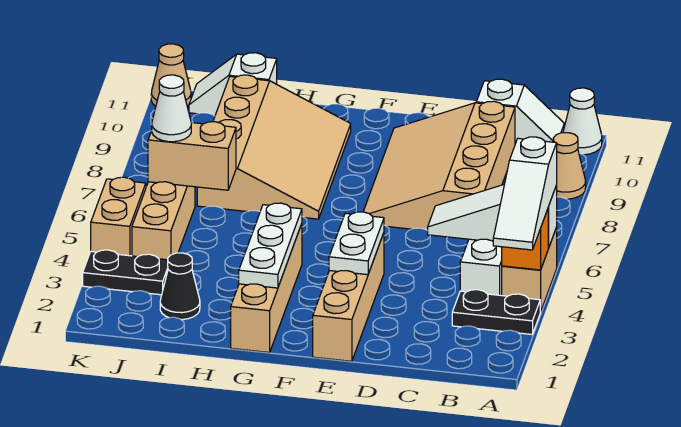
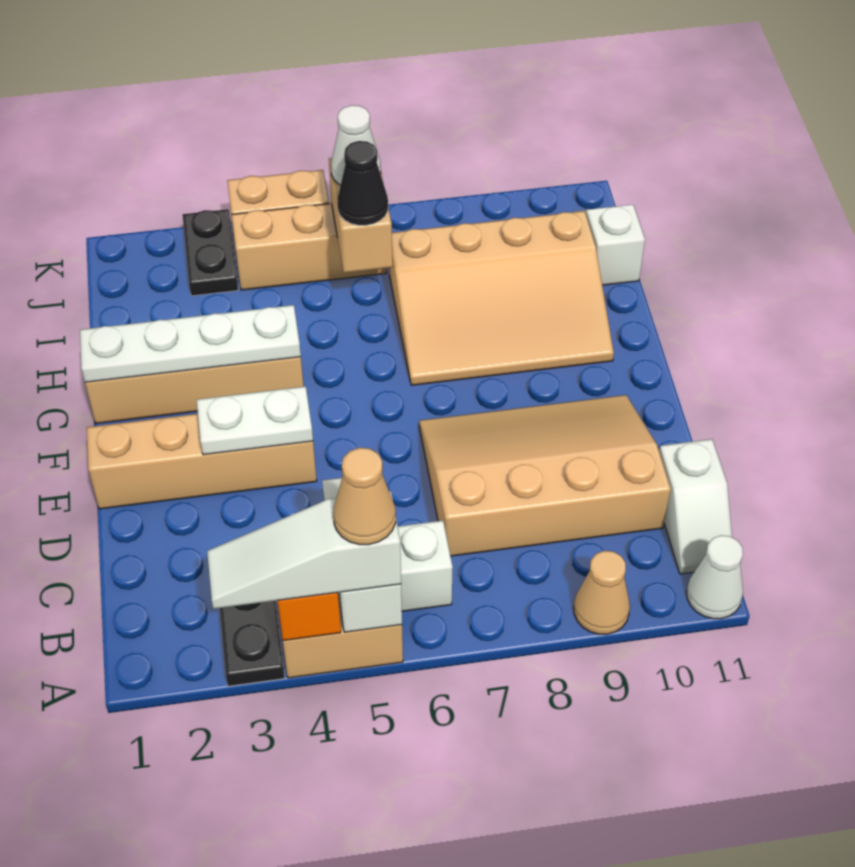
white 1x3 plate [239,203,302,288] -> white 1x4 plate [80,305,301,382]
black 1x1 cone [160,253,200,320] -> black 1x1 cone moved to [338,141,388,225]
tan 1x1 cone [151,44,191,106] -> tan 1x1 cone moved to [333,448,396,545]

